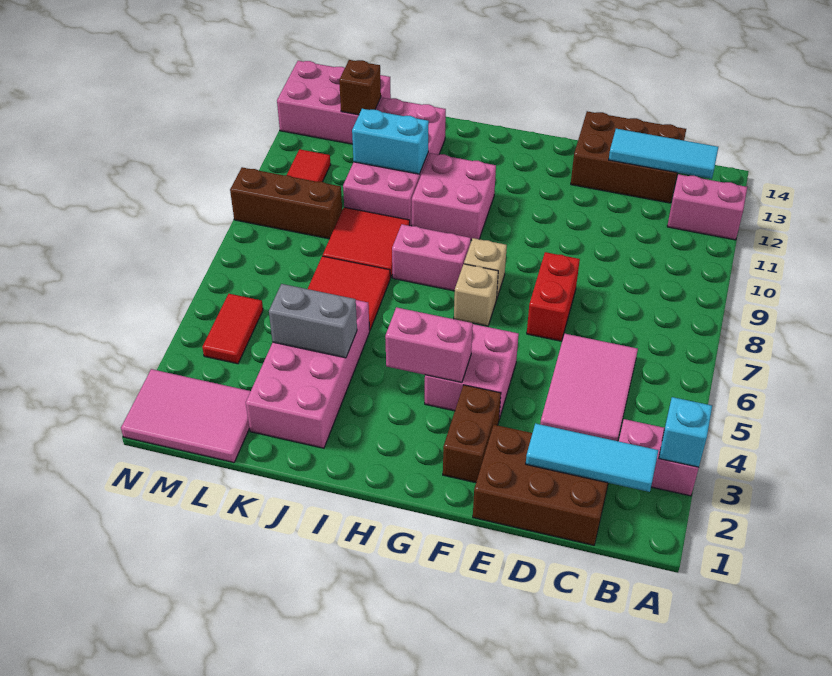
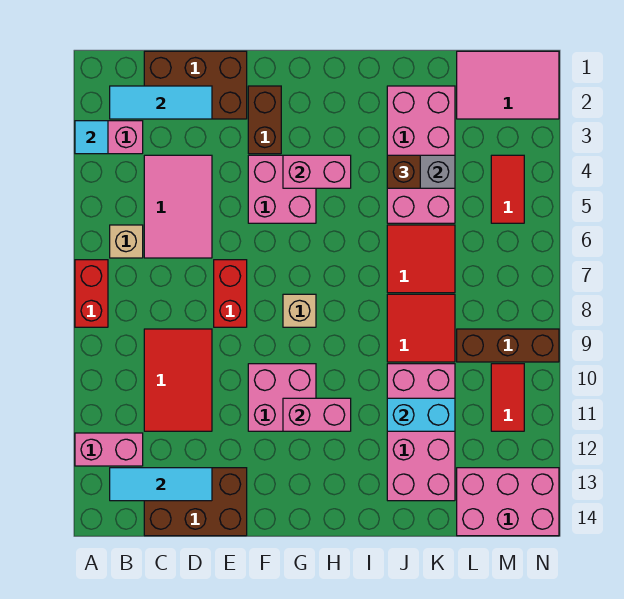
cyan 1x1 brick [659,397,712,467] -> cyan 1x1 tile [75,121,108,154]
none -> red 1x2 brick [75,260,108,327]
none -> red 2x3 tile [144,329,212,431]
tan 1x1 brick [454,264,498,326] -> tan 1x1 brick moved to [110,225,143,258]
pink 1x2 brick [392,224,471,291] -> pink 1x2 brick moved to [283,398,351,431]
pink 2x2 brick [412,153,496,241] -> pink 2x2 brick moved to [248,364,316,431]
brown 1x1 brick [339,60,381,115] -> brown 1x1 brick moved to [387,155,420,188]

